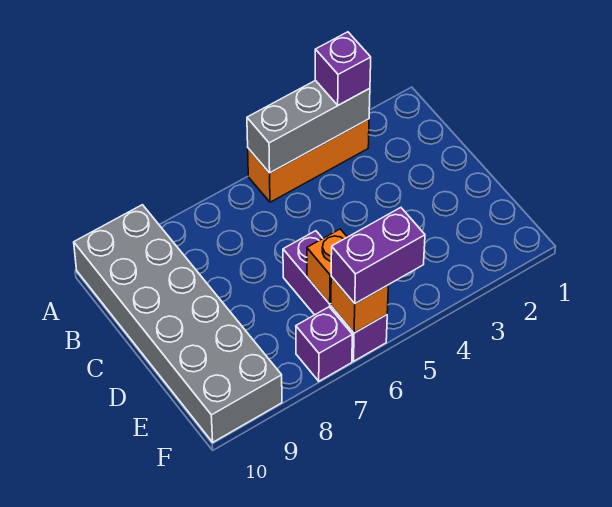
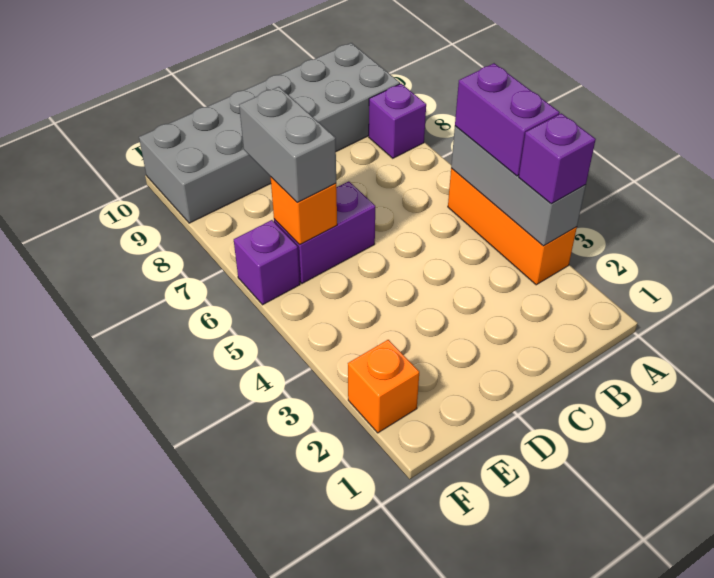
none -> grey 1x2 brick [239,87,336,203]
purple 1x2 brick [331,208,425,304] -> purple 1x2 brick moved to [455,63,560,176]
orange 1x1 brick [331,277,388,333] -> orange 1x1 brick moved to [348,340,419,433]
purple 1x1 brick [296,307,352,381] -> purple 1x1 brick moved to [369,84,426,158]

